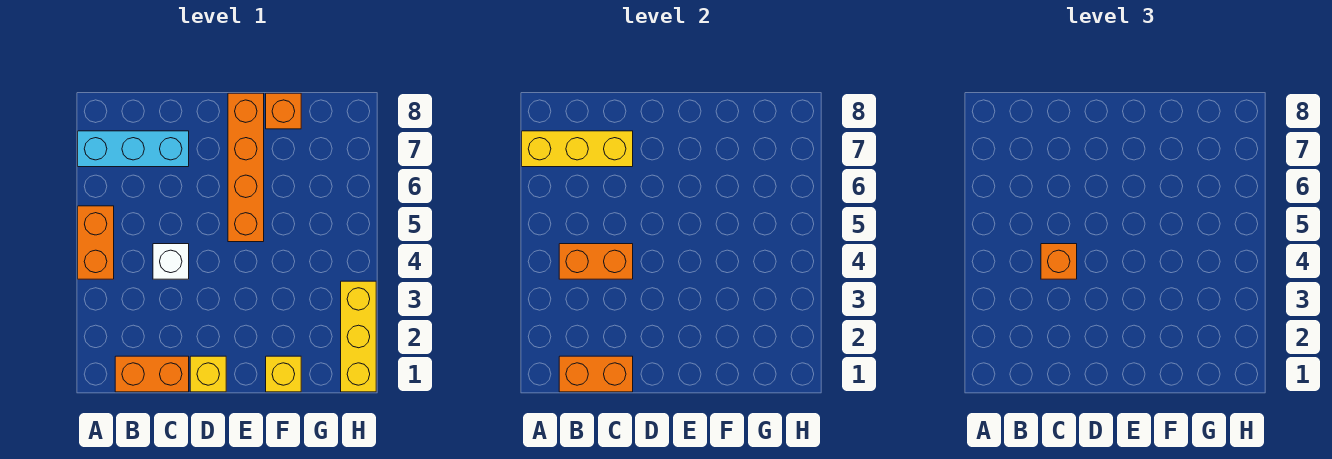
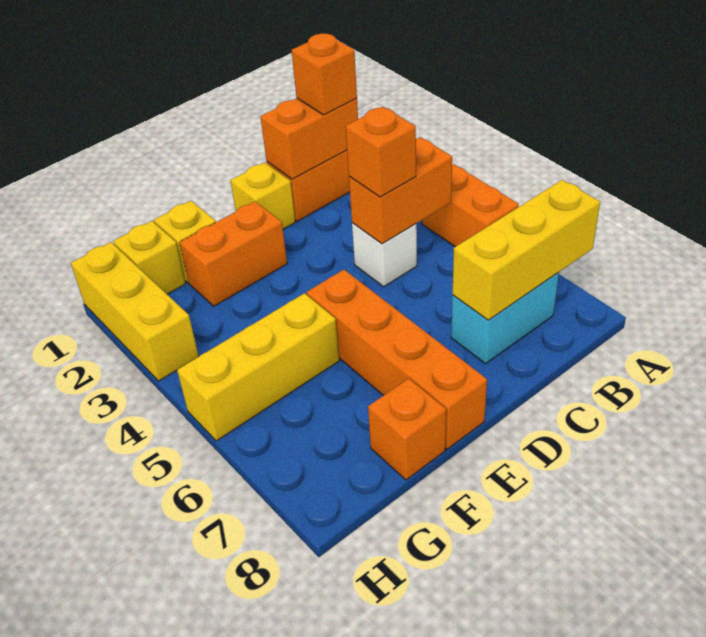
cyan 1x3 brick [78,131,189,167] -> cyan 1x2 brick [451,272,559,364]
none -> orange 1x1 brick [292,33,357,115]
none -> orange 1x2 brick [179,202,287,306]
none -> yellow 1x3 brick [177,293,339,441]
none -> yellow 1x1 brick [113,221,186,294]

